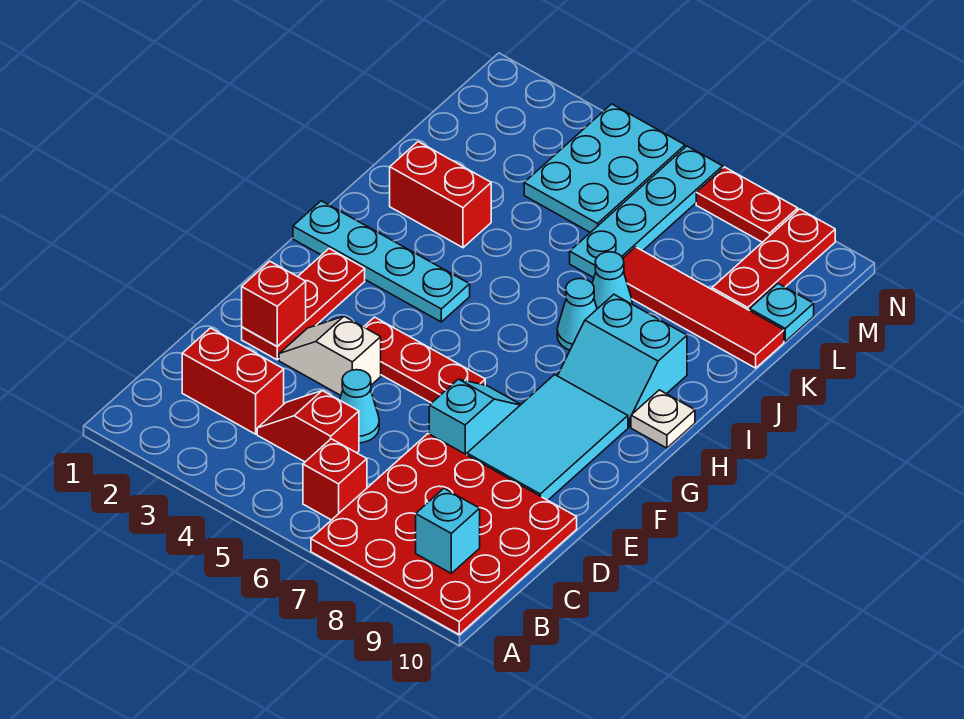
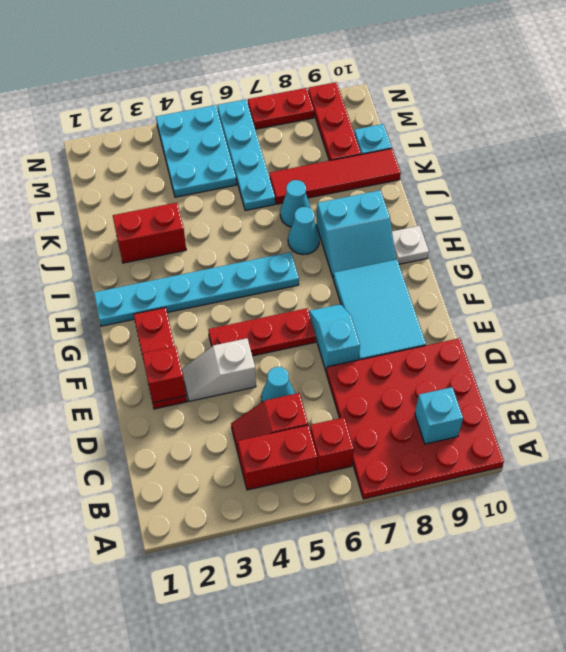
red 1x2 brick [182,328,284,434] -> red 1x2 brick moved to [238,425,317,490]
cyan 1x4 plate [293,201,470,322] -> cyan 1x6 plate [94,252,299,326]

